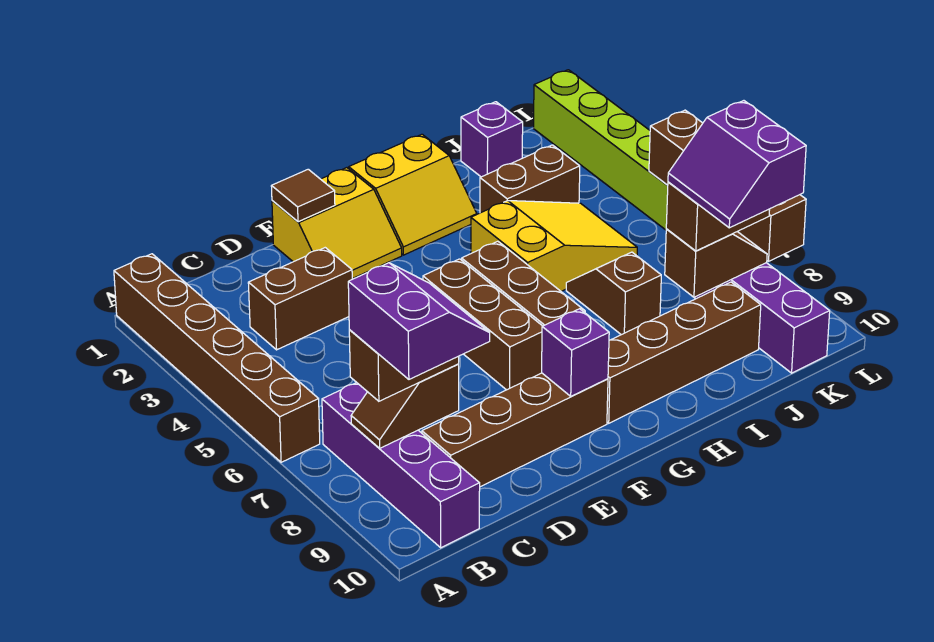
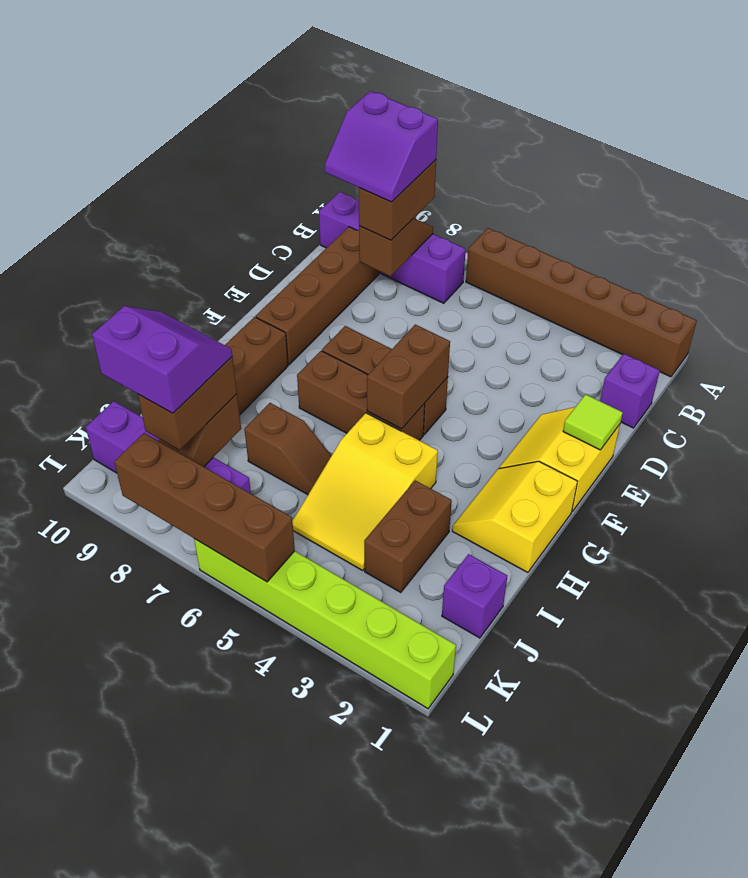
brown 1x2 brick [248,248,352,350] -> brown 1x2 brick moved to [367,324,450,429]
brown 1x1 tile [271,169,335,222] -> lime 1x1 tile [563,394,623,450]
purple 1x1 brick [542,309,609,396] -> purple 1x1 brick moved to [600,354,660,428]

